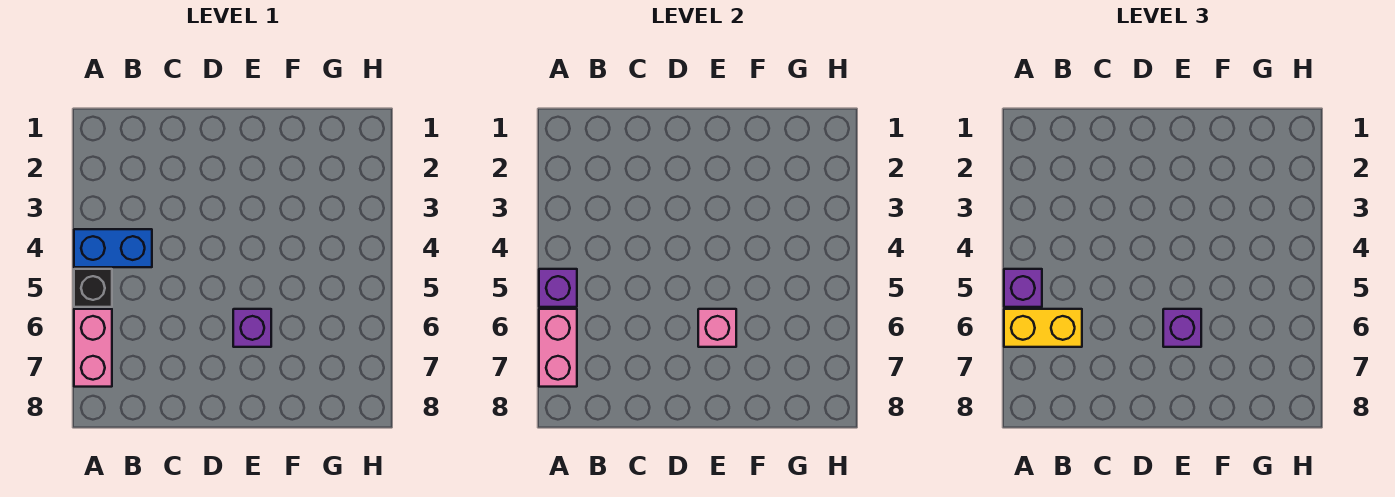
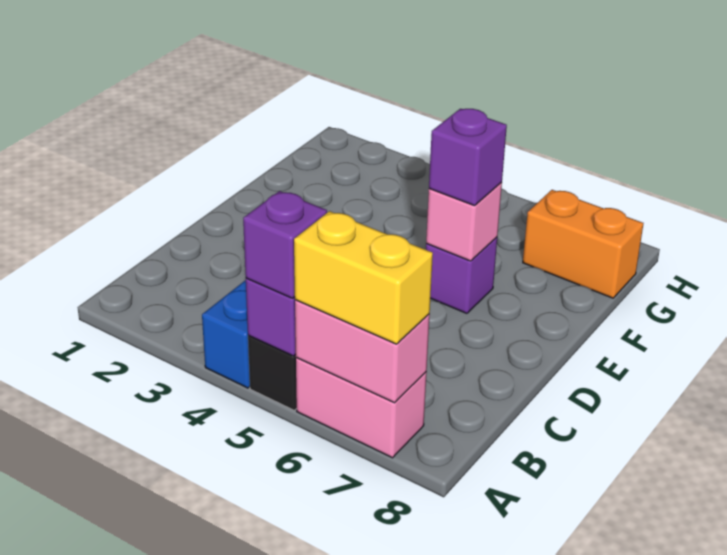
yellow 1x2 brick [1004,309,1082,347] -> yellow 1x2 brick turned to [294,211,433,344]
none -> orange 1x2 brick [523,190,644,298]

